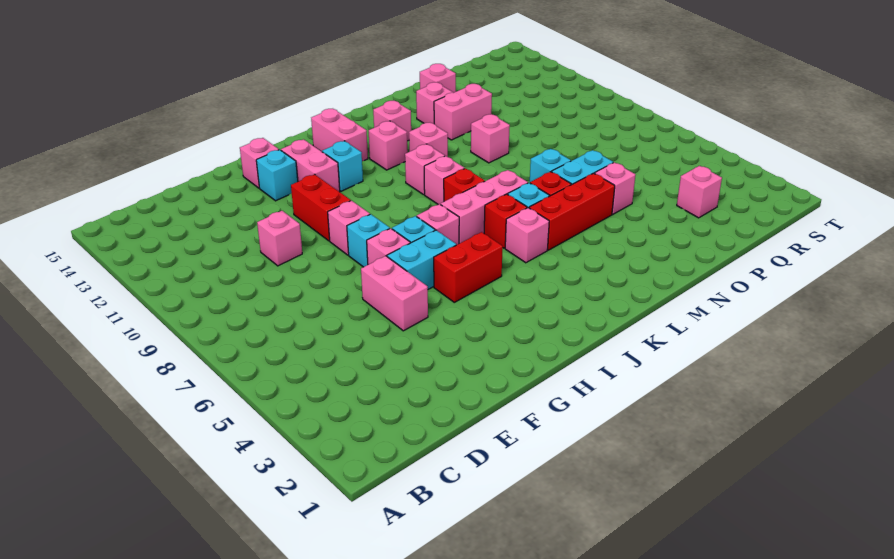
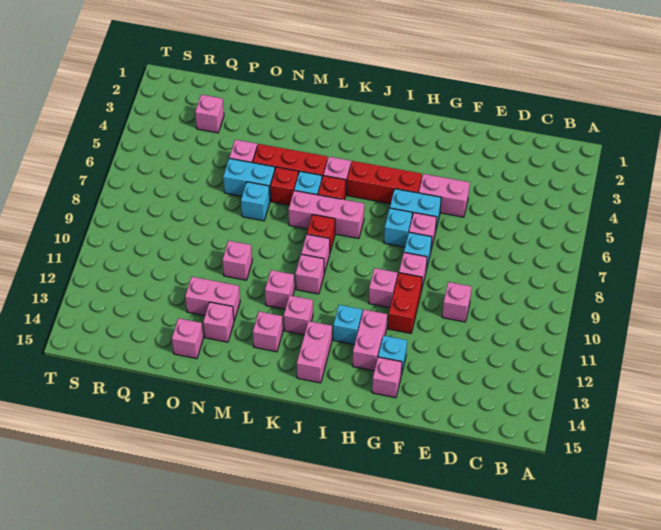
pink 1x2 brick [361,256,428,331] -> pink 1x2 brick turned to [419,174,470,217]
red 1x2 brick [434,232,503,302] -> red 1x3 brick [347,161,422,204]
pink 1x1 brick [417,204,459,245] -> pink 1x1 brick moved to [369,268,397,308]

